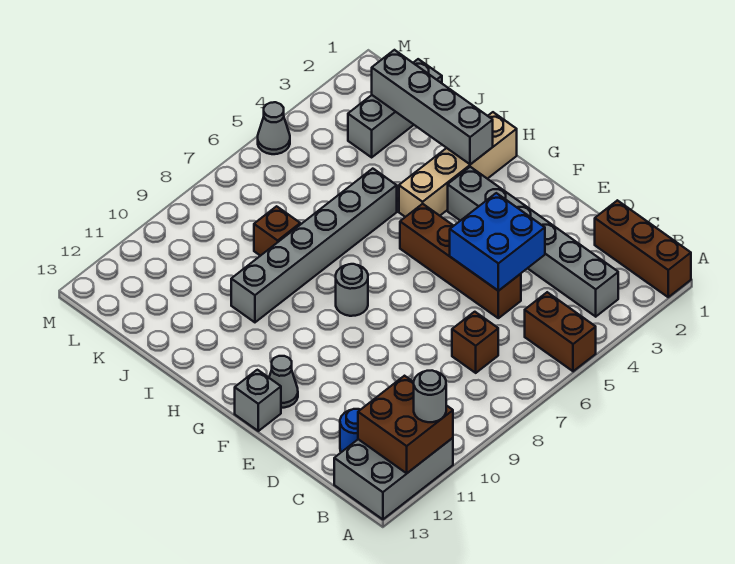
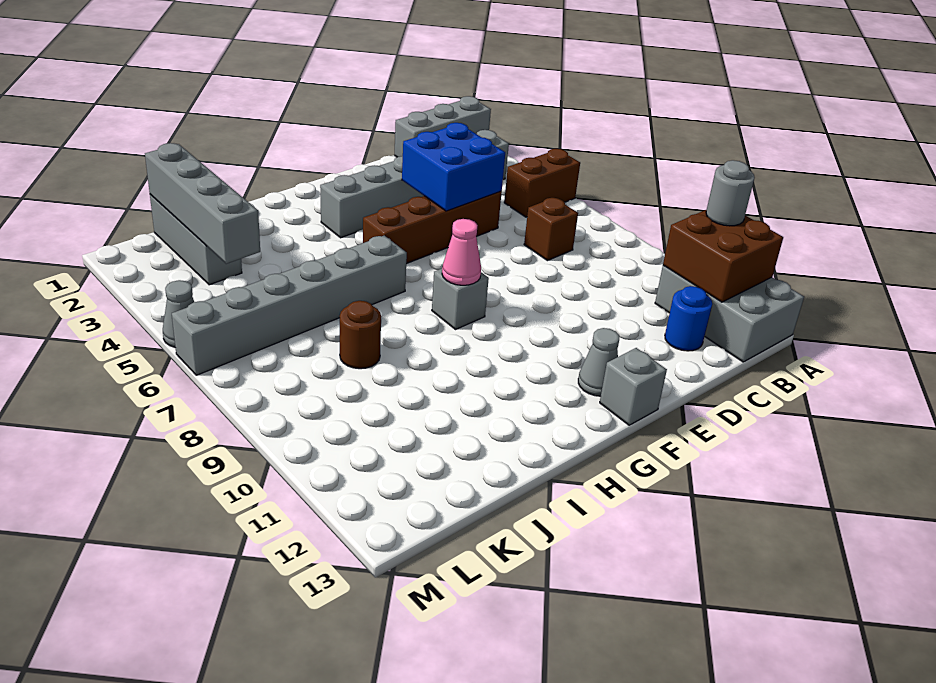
brown 1x3 brick [595,200,691,297] -> grey 1x3 brick [395,96,491,157]
grey 1x1 round brick [336,264,368,316] -> grey 1x1 brick [432,269,489,329]
none -> pink 1x1 cone [442,219,481,285]
tan 1x4 brick [399,112,517,217] -> none
grey 1x4 brick [372,50,493,164] -> grey 1x4 brick turned to [145,143,260,264]
grey 1x6 brick [231,169,397,322] -> grey 1x6 brick turned to [172,235,407,375]
brown 1x1 brick [254,206,300,256] -> brown 1x1 round brick [340,301,381,369]

